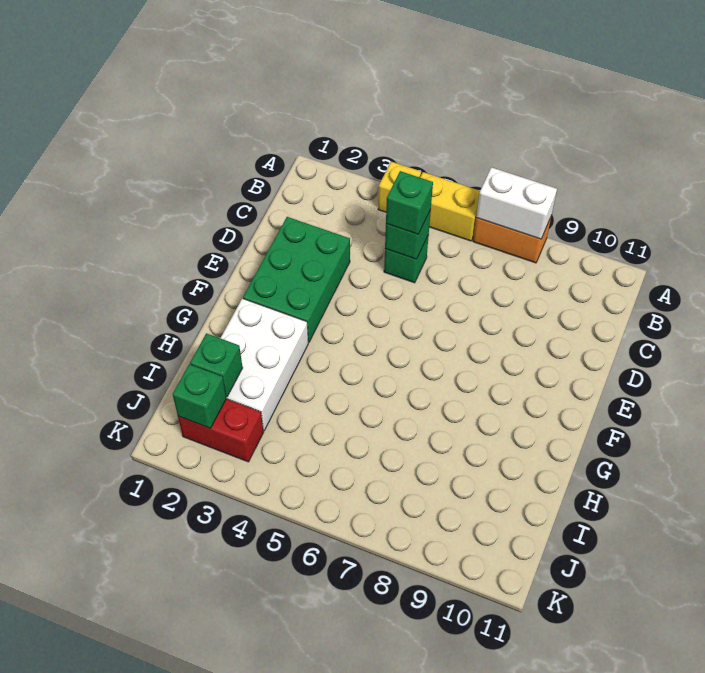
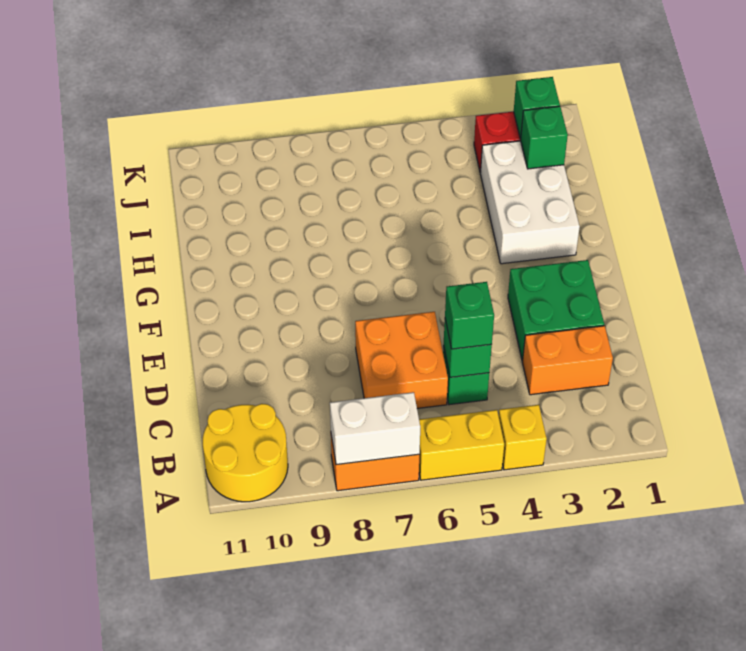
none -> yellow 2x2 round brick [203,404,288,502]
none -> orange 1x2 brick [522,326,613,395]
none -> orange 2x2 brick [355,312,448,408]
green 2x3 brick [243,217,350,342] -> green 2x2 brick [508,260,604,361]

